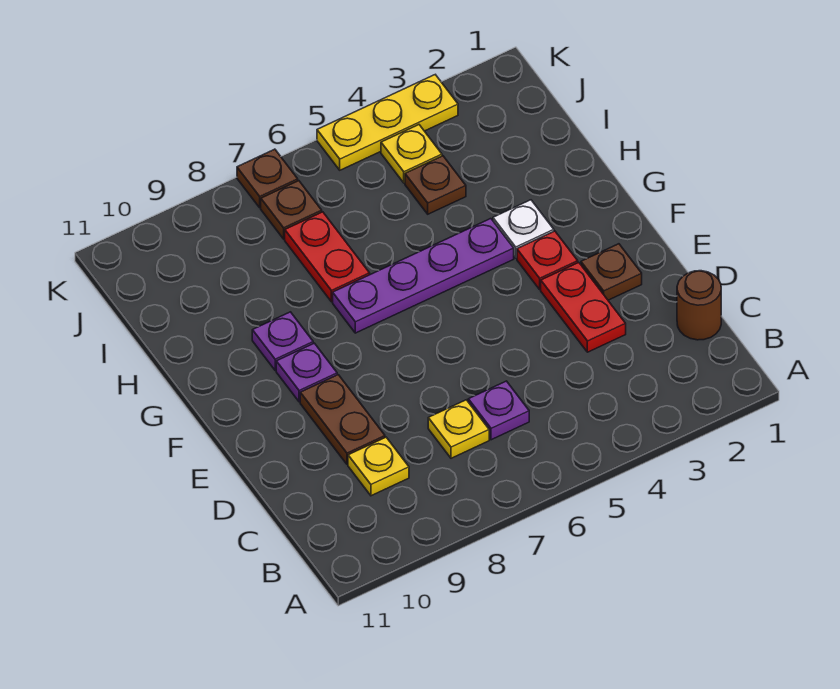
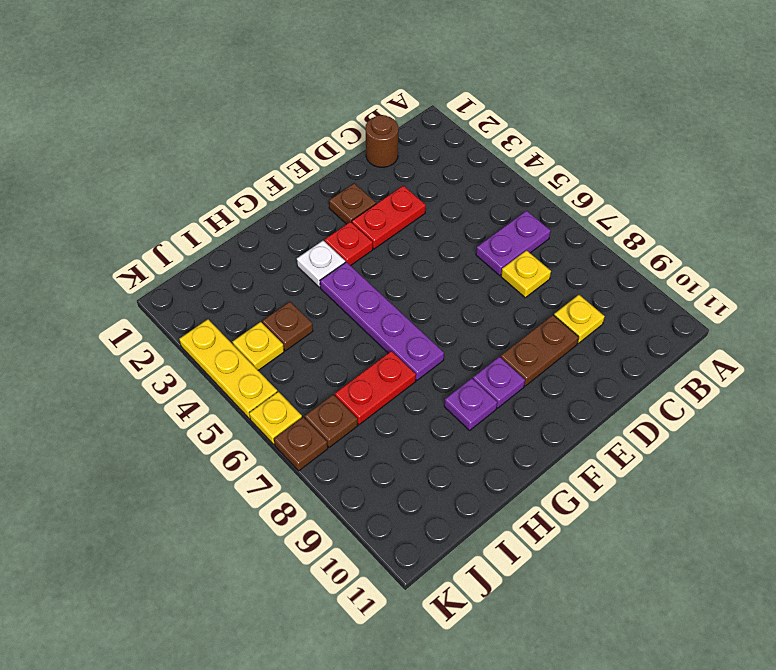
purple 1x1 plate [468,381,529,440] -> purple 1x2 plate [476,211,551,275]
none -> yellow 1x1 plate [249,392,302,444]

